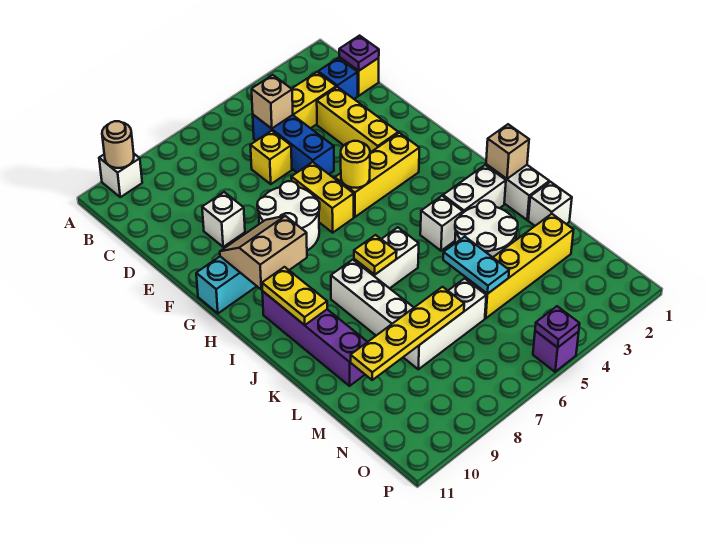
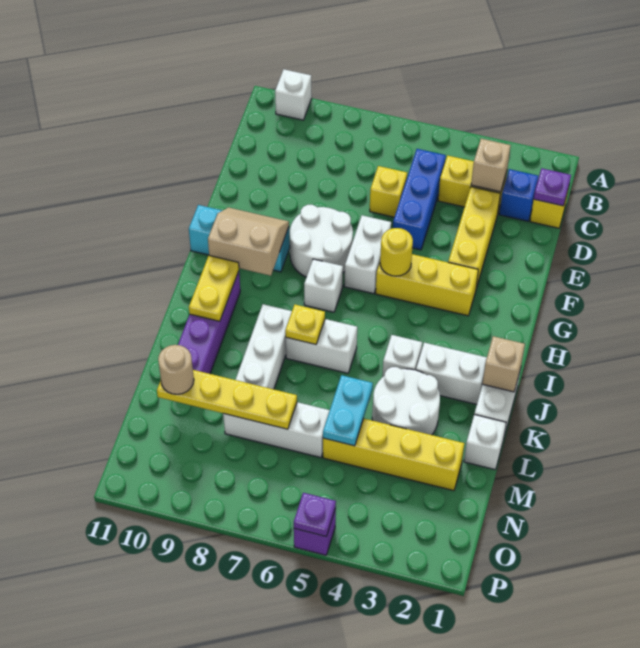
tan 1x1 round brick [102,121,134,168] -> tan 1x1 round brick moved to [158,345,194,394]
tan 1x1 brick [252,75,293,129] -> tan 1x1 brick moved to [471,139,511,192]
white 1x1 brick [202,192,245,247] -> white 1x1 brick moved to [304,259,343,312]
yellow 1x2 brick [291,162,354,233] -> white 1x2 brick [344,215,391,294]

